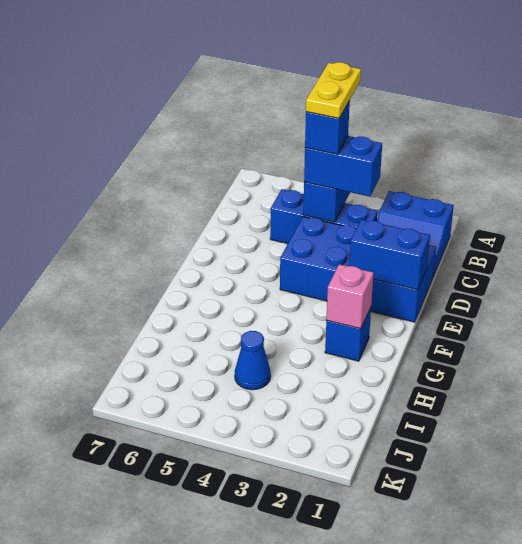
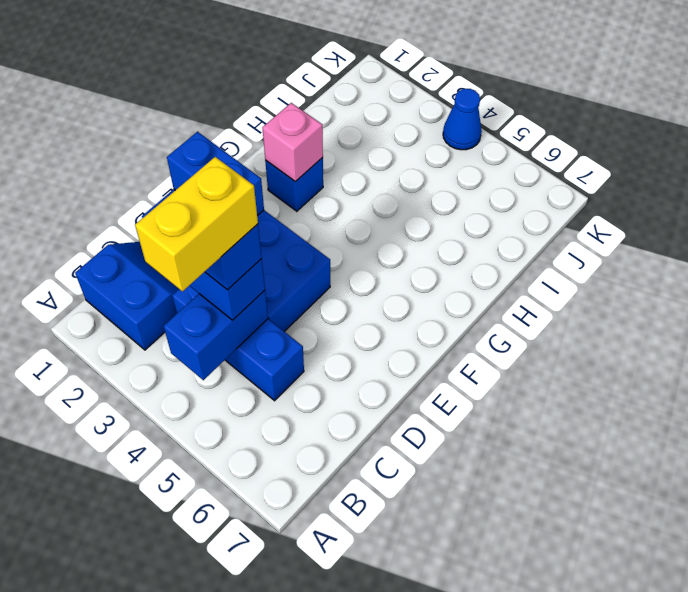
yellow 1x2 plate [306,62,361,118] -> yellow 1x2 brick [135,157,258,291]
blue 1x1 cone [235,331,271,390] -> blue 1x1 cone moved to [443,89,482,150]

